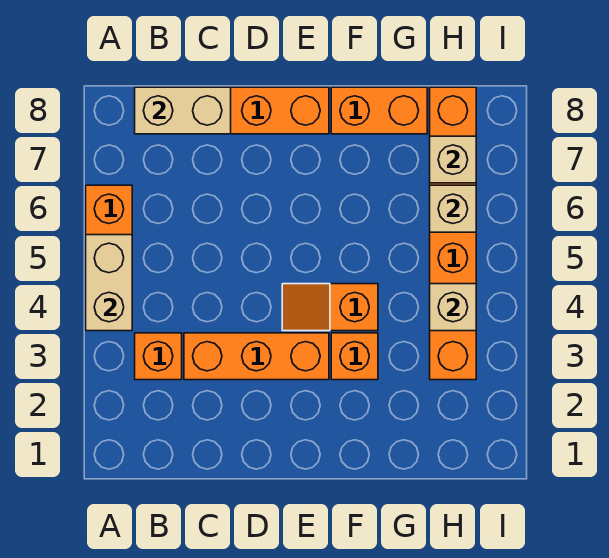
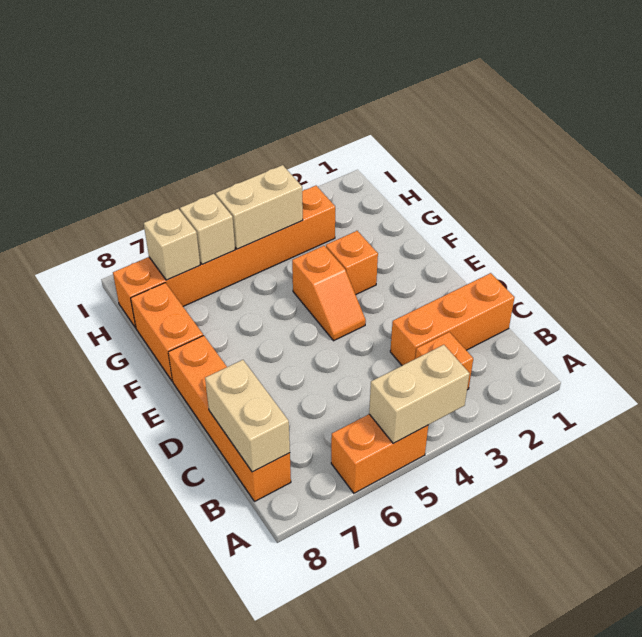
orange 1x3 brick [184,333,329,380] -> orange 1x3 brick turned to [390,273,515,365]
tan 1x1 brick [430,284,476,331] -> tan 1x2 brick [216,165,303,249]

